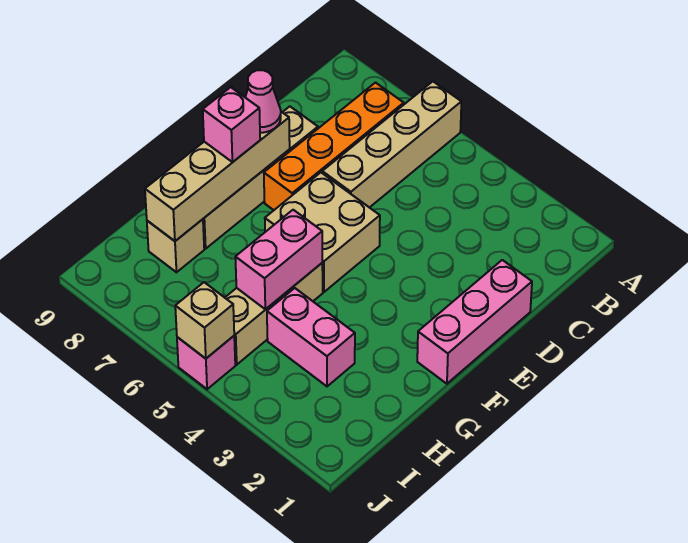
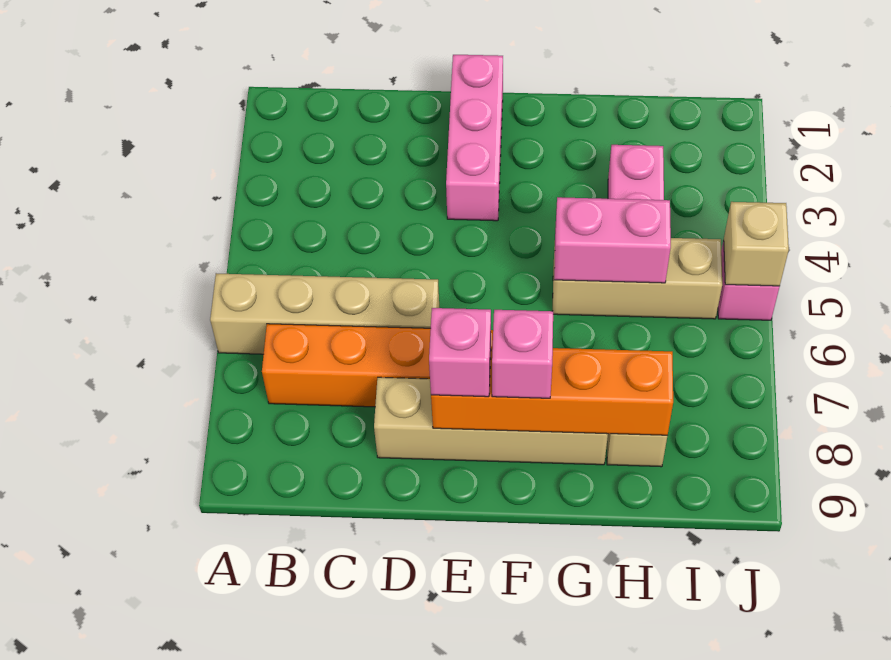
pink 1x3 brick [417,260,532,384] -> pink 1x3 brick turned to [446,55,503,221]
tan 2x2 brick [265,173,380,292] -> none
tan 1x4 brick [145,112,290,241] -> orange 1x4 brick [431,346,673,435]
pink 1x1 cone [245,70,281,133] -> pink 1x1 brick [429,308,491,397]

